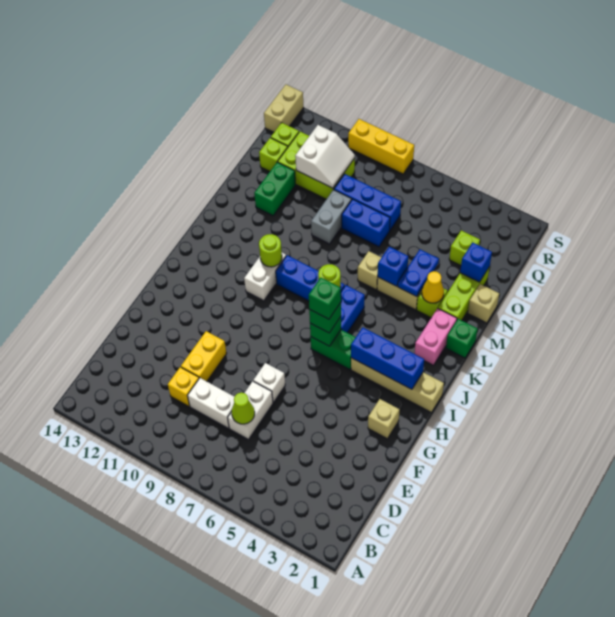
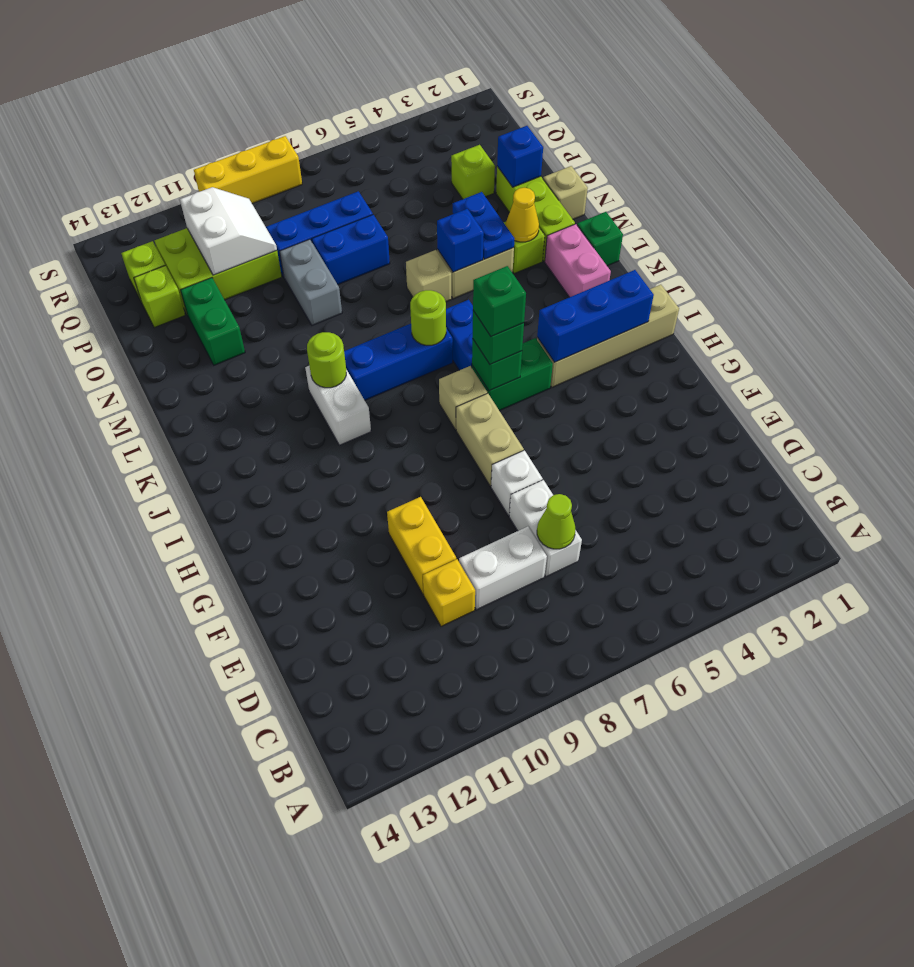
tan 1x1 brick [368,399,400,439] -> tan 1x1 brick moved to [439,366,487,430]
tan 1x2 brick [264,85,304,132] -> tan 1x2 brick moved to [456,393,524,486]

